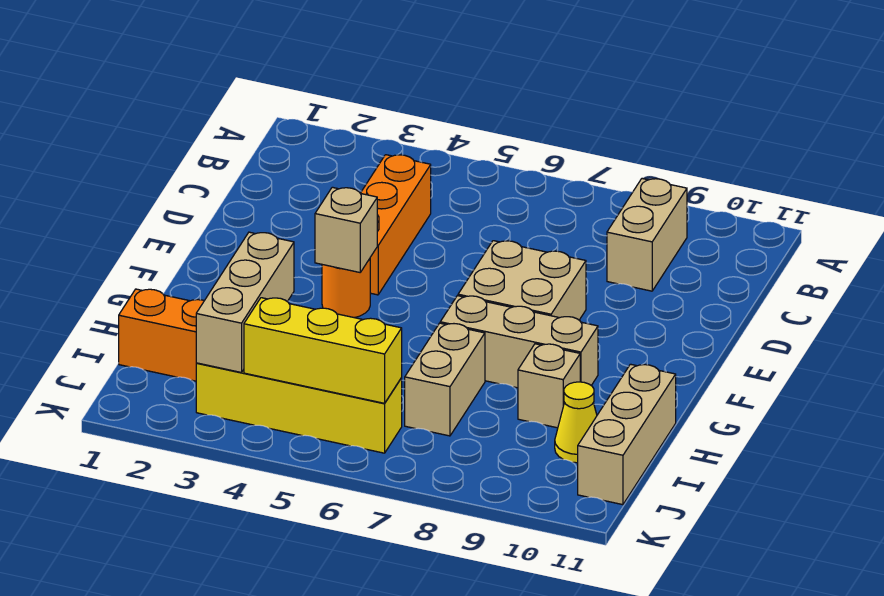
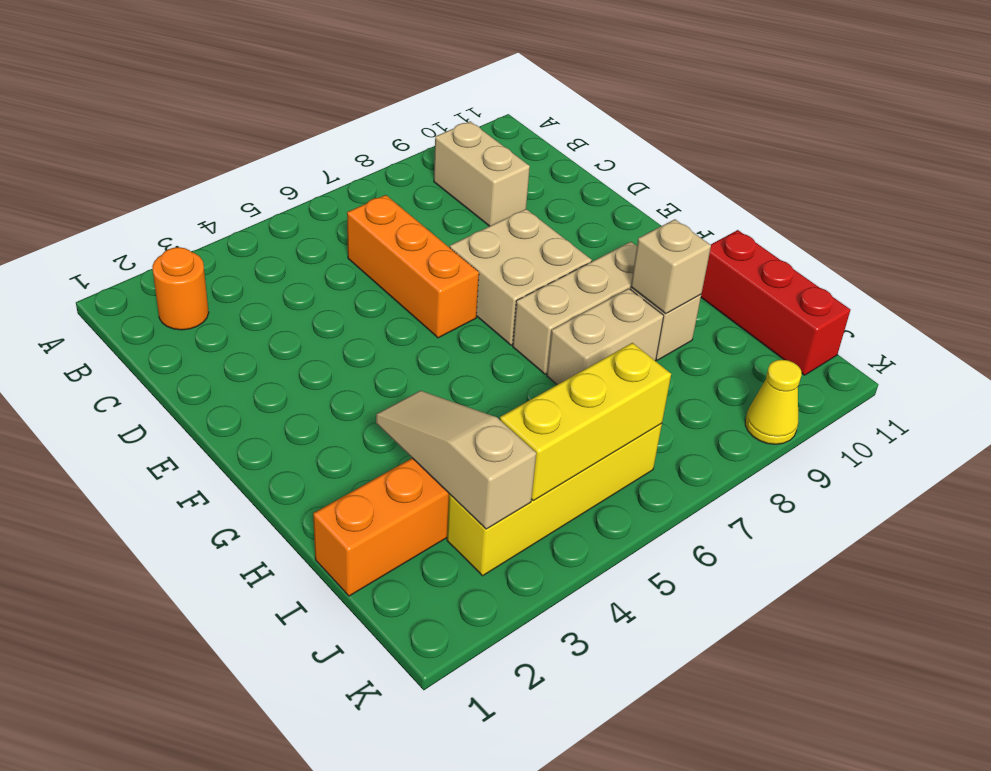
orange 1x3 brick [360,155,431,295] -> orange 1x3 brick moved to [347,195,479,338]
orange 1x1 round brick [322,259,370,318] -> orange 1x1 round brick moved to [152,247,209,330]
tan 1x1 brick [315,187,377,272] -> tan 1x1 brick moved to [631,219,711,314]
tan 1x3 brick [196,232,294,373] -> tan 1x3 slope [376,391,536,529]
tan 1x2 brick [405,323,485,436] -> tan 1x2 brick turned to [547,288,664,385]
tan 1x3 brick [578,364,676,505] -> red 1x3 brick [701,230,850,375]
yellow 1x1 cone [555,382,597,463] -> yellow 1x1 cone moved to [745,360,802,444]

